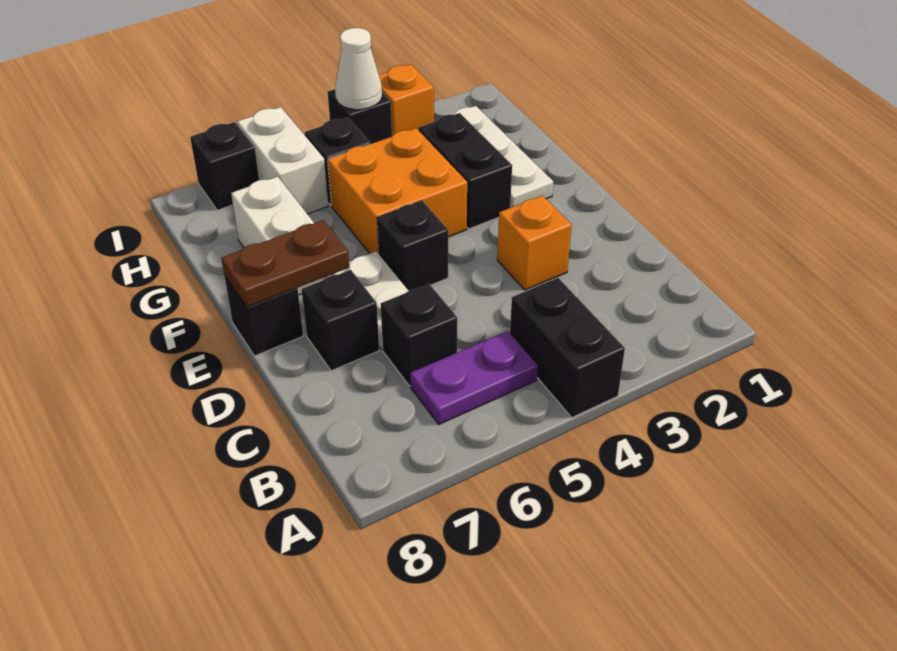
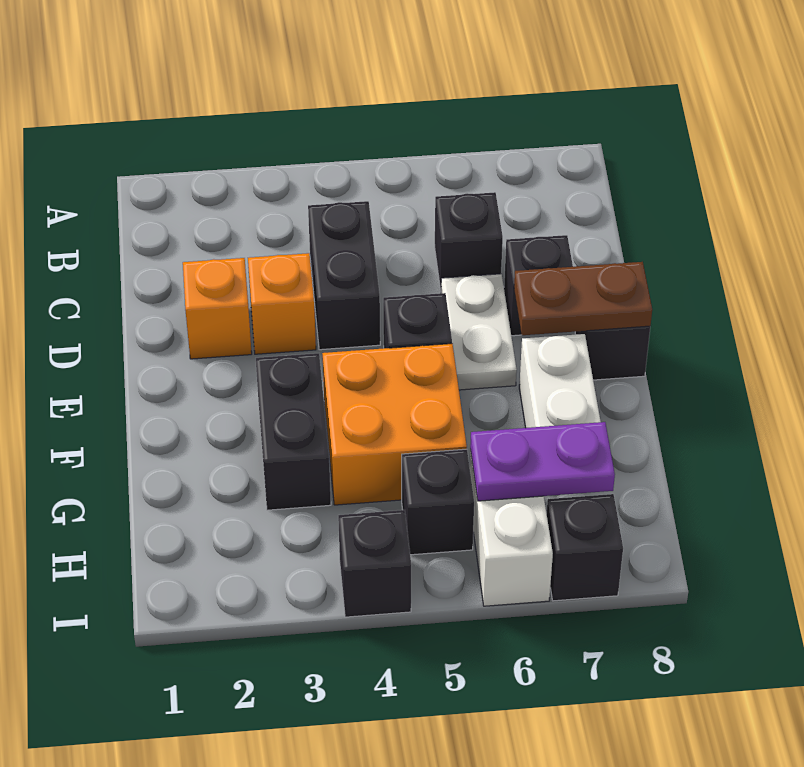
black 1x2 brick [510,278,625,417] -> black 1x2 brick moved to [308,201,380,350]
purple 1x2 plate [410,331,538,424] -> purple 1x2 plate moved to [470,422,615,501]
white 1x3 plate [437,106,553,208] -> none
orange 1x1 brick [379,64,434,136] -> orange 1x1 brick moved to [183,258,252,359]
white 1x1 cone [335,28,382,110] -> none

